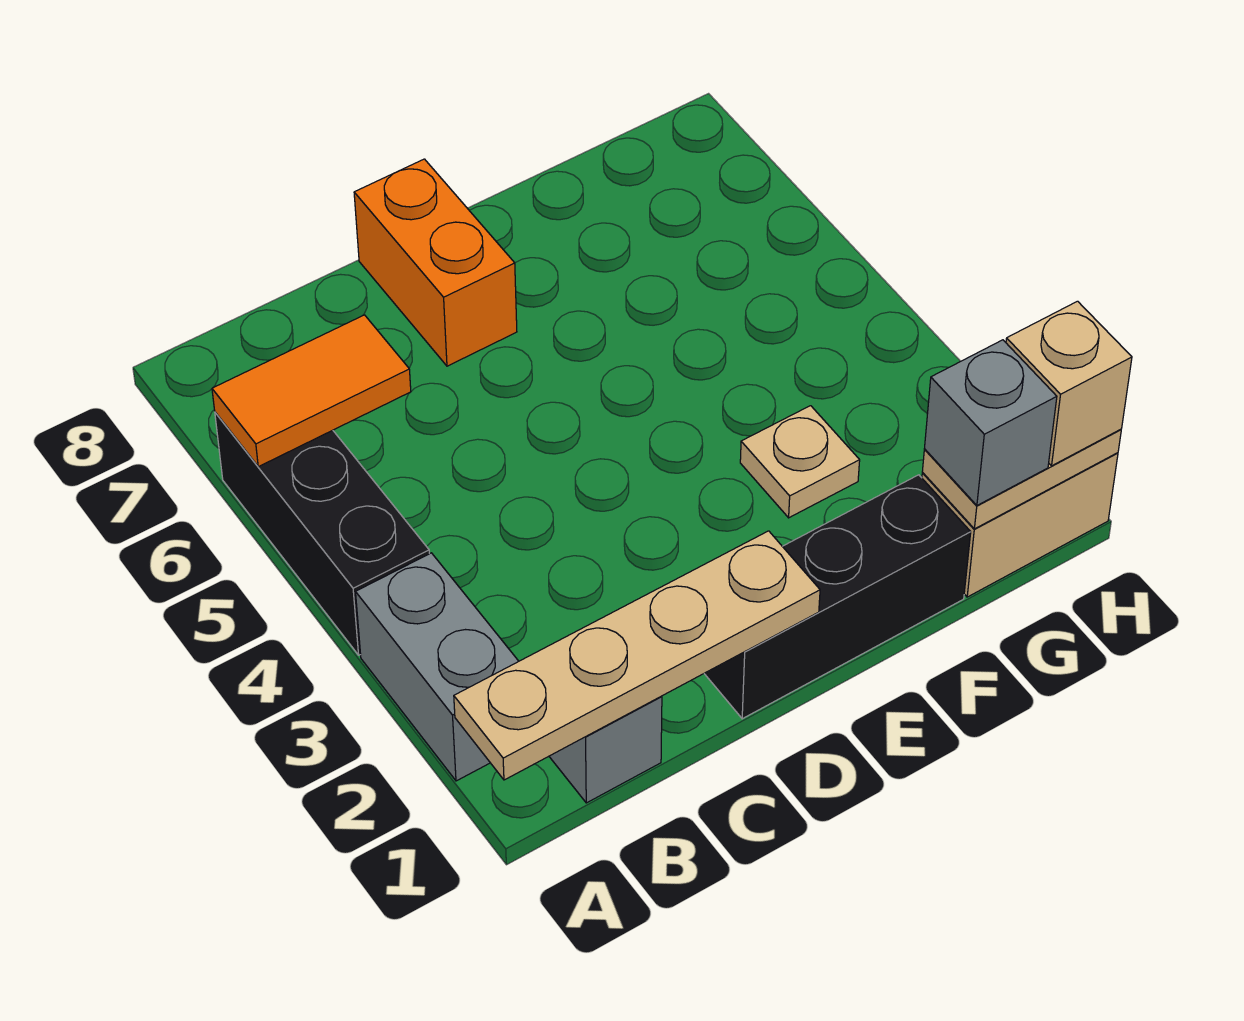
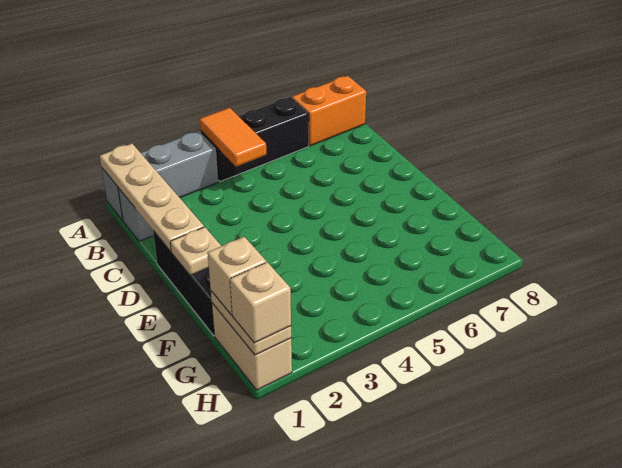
grey 1x2 brick [356,553,519,781] -> grey 1x3 brick [102,131,218,220]
orange 1x2 tile [212,315,411,467] -> orange 1x2 tile moved to [200,108,266,167]
orange 1x2 brick [354,159,517,366] -> orange 1x2 brick moved to [292,76,366,146]
tan 1x1 plate [740,406,860,518] -> tan 1x1 plate moved to [170,227,221,276]
grey 1x1 brick [925,340,1057,505] -> tan 1x1 brick [207,237,266,315]

